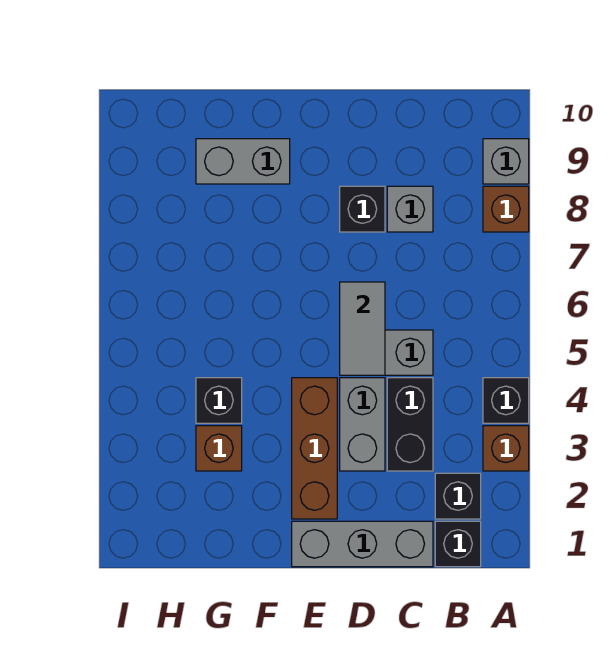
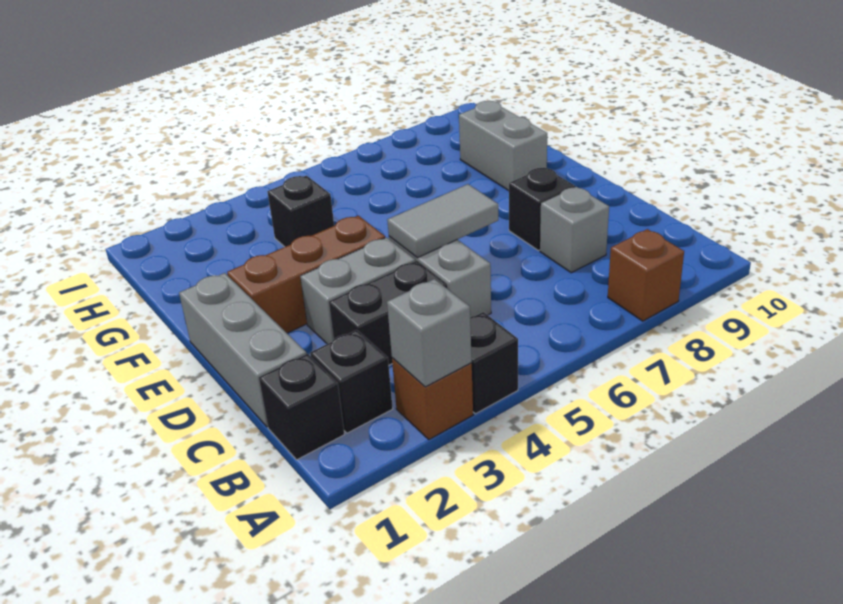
grey 1x1 brick [483,139,529,184] -> grey 1x1 brick moved to [387,279,472,387]
brown 1x1 brick [196,426,242,471] -> none

